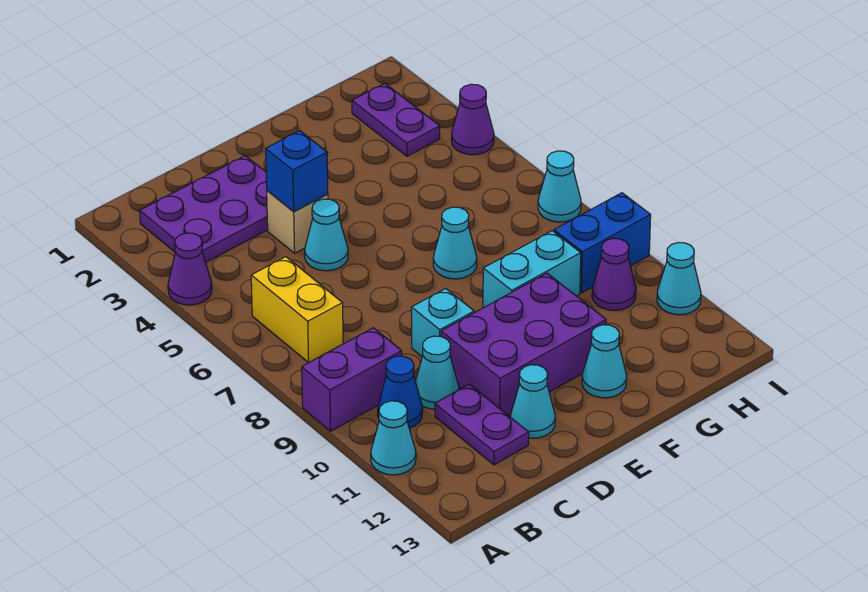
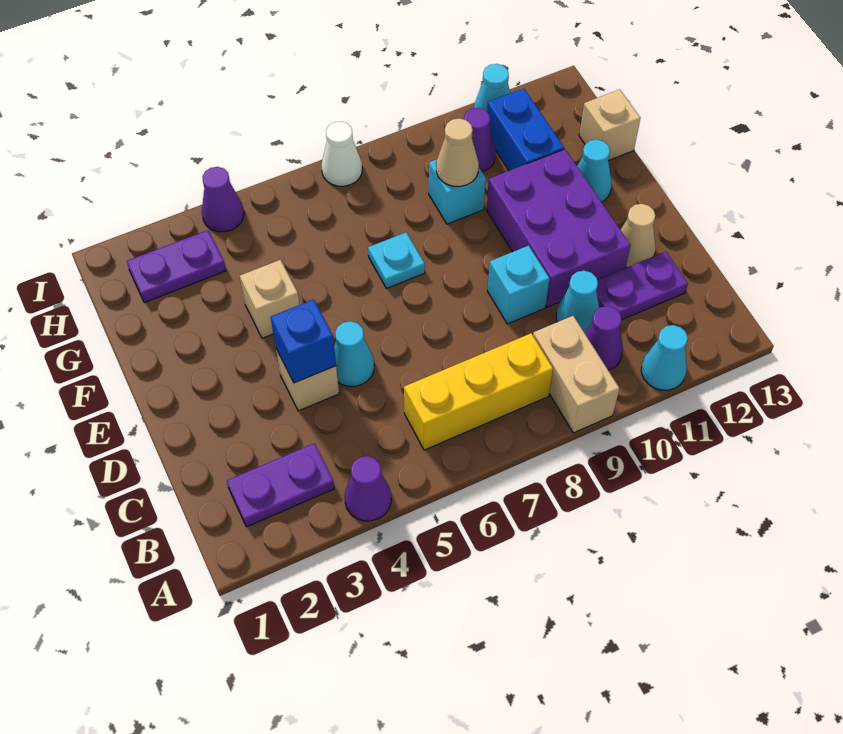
purple 1x2 brick [302,328,402,431] -> tan 1x2 brick [533,316,619,433]
purple 2x3 plate [140,156,268,262] -> purple 1x2 plate [227,443,334,527]
yellow 1x2 brick [251,257,343,363] -> yellow 1x3 brick [404,333,553,450]
blue 1x1 cone [378,356,423,428] -> purple 1x1 cone [585,306,623,370]
cyan 1x1 cone [511,365,555,438] -> tan 1x1 cone [621,204,656,267]
none -> tan 1x1 brick [240,260,300,338]
cyan 1x1 cone [433,207,477,279] -> cyan 1x1 plate [368,232,425,289]
cyan 1x2 brick [483,231,581,308] -> cyan 1x1 brick [429,159,486,224]
none -> tan 1x1 cone [436,118,479,186]
none -> tan 1x1 brick [579,89,640,161]
blue 1x2 brick [554,193,651,293] -> blue 1x2 brick moved to [487,89,564,171]
cyan 1x1 cone [538,151,581,222] -> white 1x1 cone [322,121,362,186]

